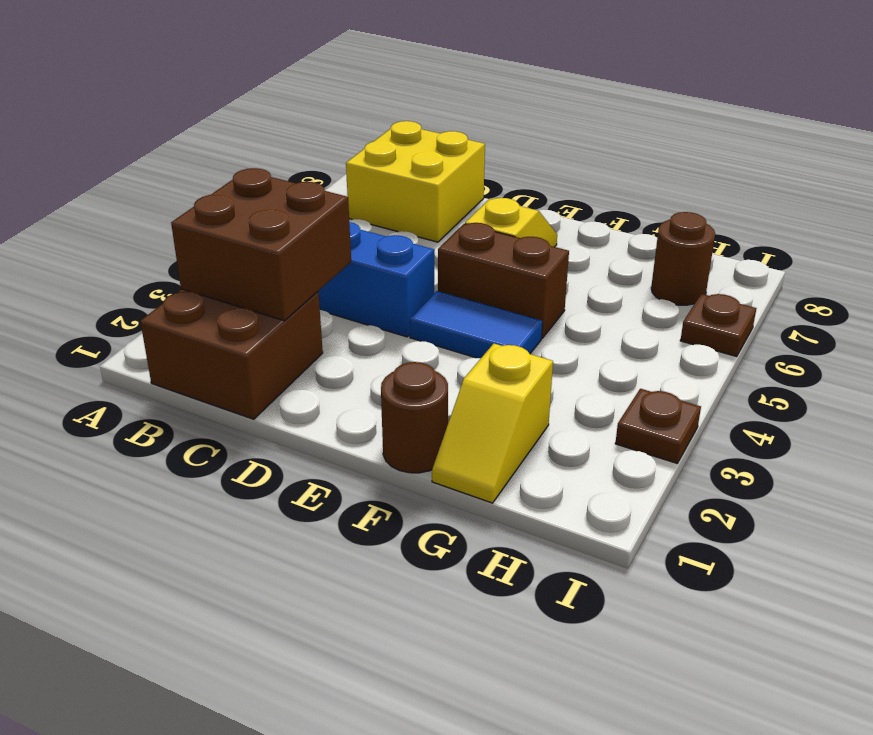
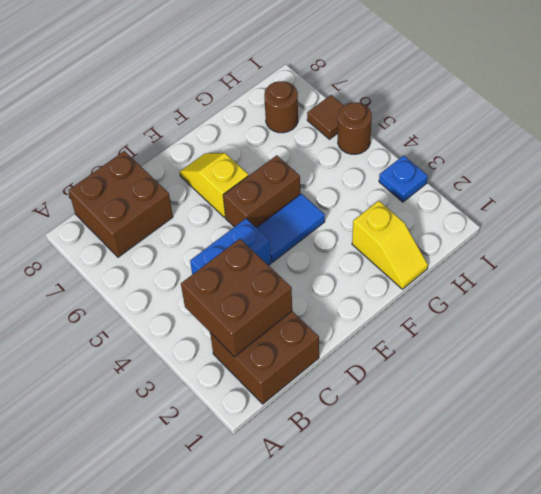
yellow 2x2 brick [346,121,485,242] -> brown 2x2 brick [69,151,173,257]
brown 1x1 round brick [381,362,448,473] -> brown 1x1 round brick moved to [338,103,372,154]
brown 1x1 plate [615,389,701,463] -> blue 1x1 plate [379,155,428,202]
brown 1x1 plate [680,294,756,357] -> brown 1x1 tile [307,95,344,139]

